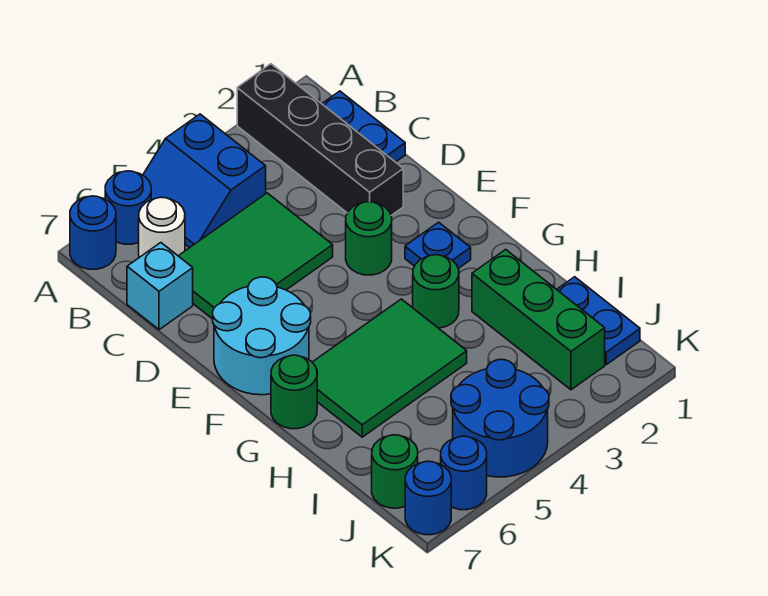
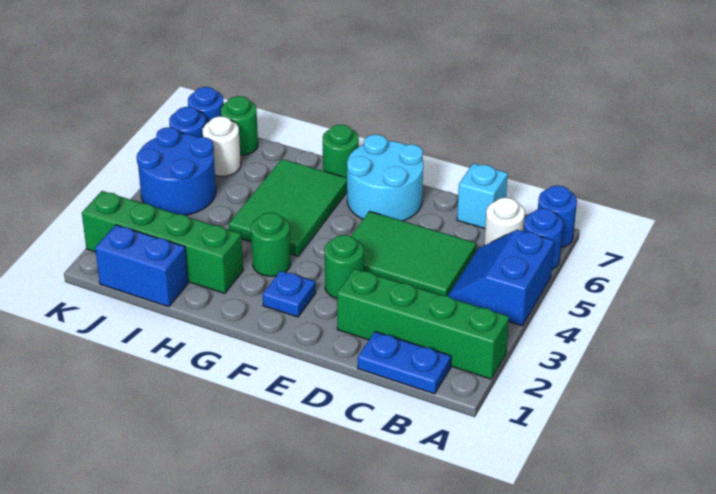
black 1x4 brick [237,64,403,215] -> green 1x4 brick [337,269,509,379]
blue 2x2 slope [143,114,266,248] -> blue 2x2 slope turned to [448,230,554,326]
green 2x3 tile [179,193,333,319] -> green 2x3 tile turned to [351,211,477,296]
green 1x3 brick [472,249,605,390] -> green 1x4 brick [82,191,243,294]
blue 1x2 plate [557,277,640,365] -> blue 1x2 brick [95,225,188,307]
none -> white 1x1 round brick [203,116,241,176]

